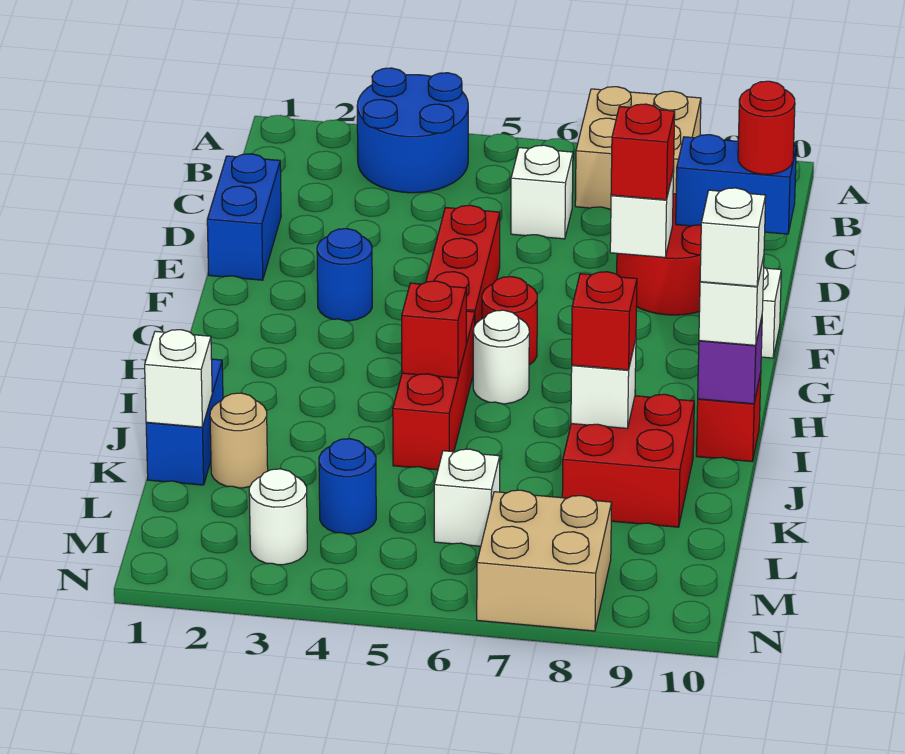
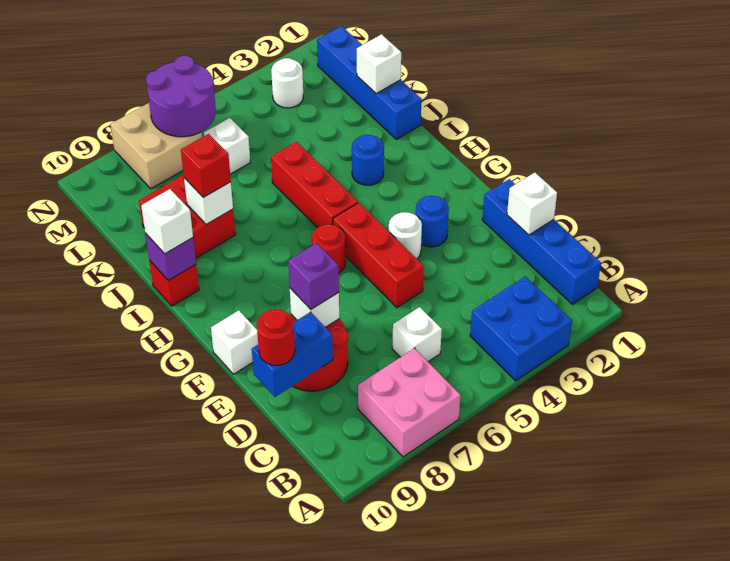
blue 2x2 round brick [357,68,468,193] -> blue 2x2 brick [470,276,572,381]
tan 2x2 brick [575,87,701,210] -> pink 2x2 brick [358,348,461,457]
blue 1x2 brick [207,154,281,280] -> blue 1x4 brick [482,179,601,304]
red 1x1 brick [611,104,675,200] -> purple 1x1 brick [288,243,339,309]
white 1x1 round brick [473,310,529,404] -> white 1x1 round brick moved to [389,212,422,259]
red 1x1 brick [402,281,466,378] -> none
white 1x1 brick [700,188,766,286] -> white 1x1 brick moved to [507,173,557,235]
blue 1x2 brick [146,359,223,485] -> blue 1x4 brick [317,26,422,139]
tan 1x1 round brick [210,393,268,488] -> none
blue 1x1 round brick [319,439,376,534] -> blue 1x1 round brick moved to [352,135,384,185]
none -> purple 2x2 round brick [146,56,216,137]

